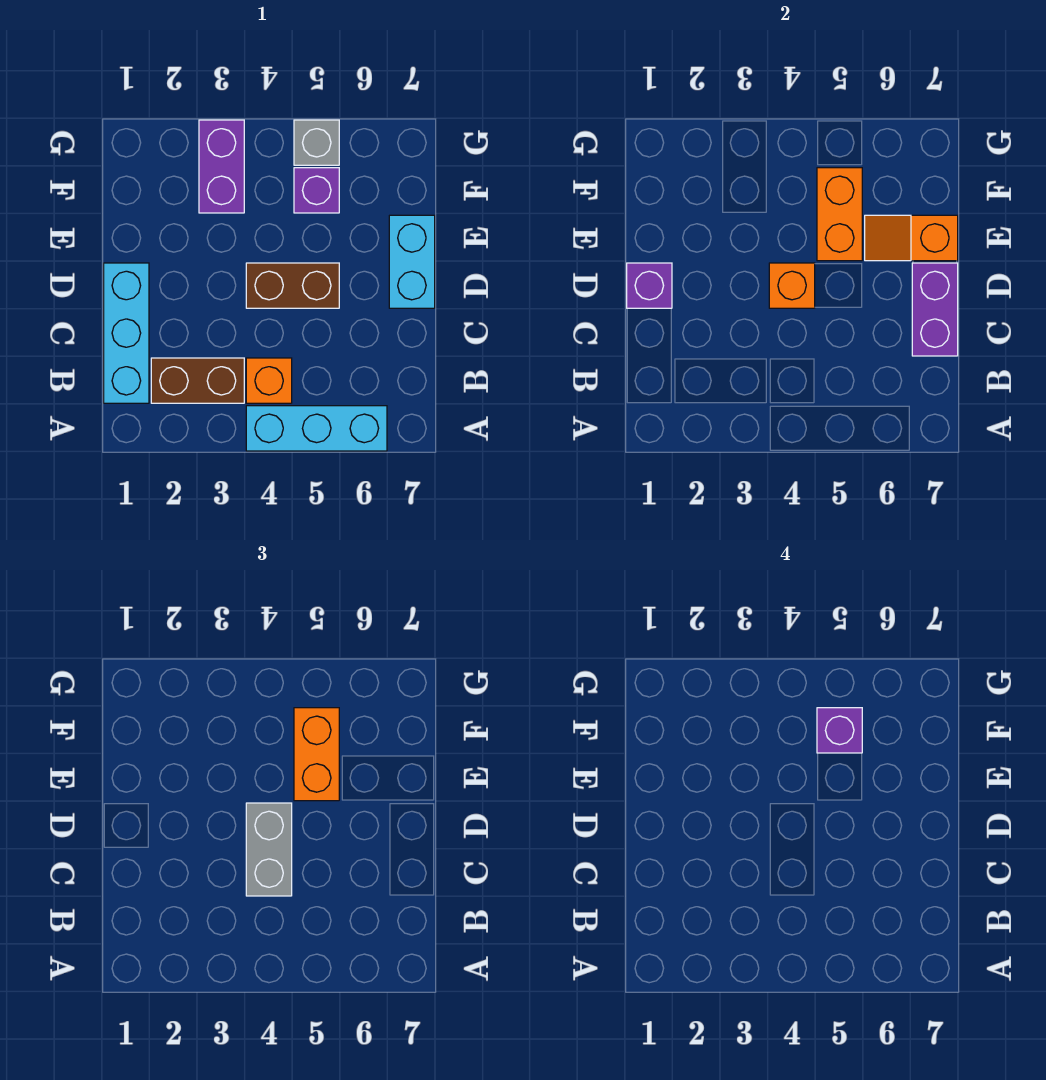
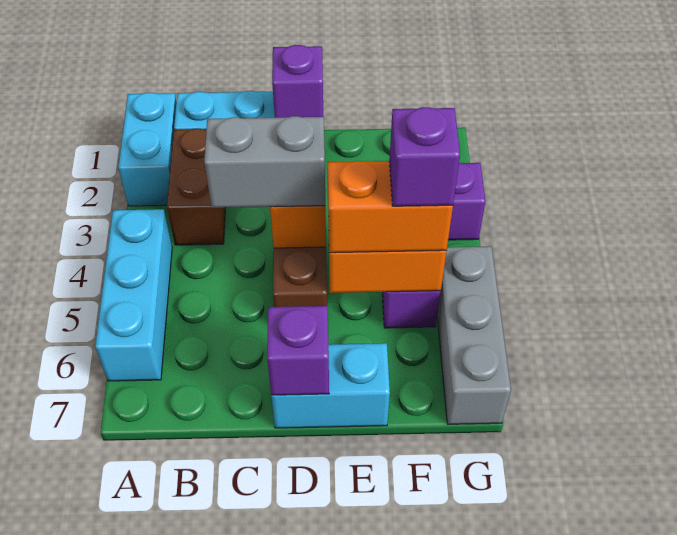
none -> cyan 1x2 brick [118,93,176,206]
orange 1x1 brick [246,358,292,403] -> none
purple 1x2 brick [912,263,958,356] -> purple 1x1 brick [267,306,329,395]
orange 1x2 slope [865,215,958,261] -> none
grey 1x1 brick [294,120,339,165] -> grey 1x3 brick [437,246,511,424]

